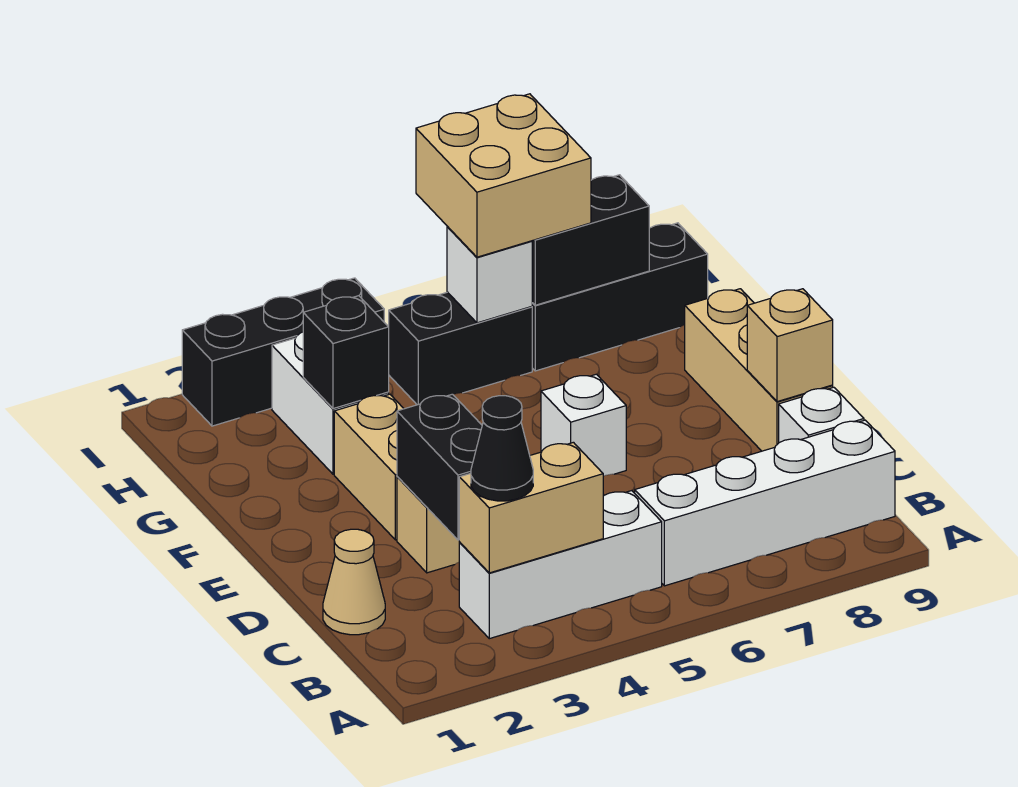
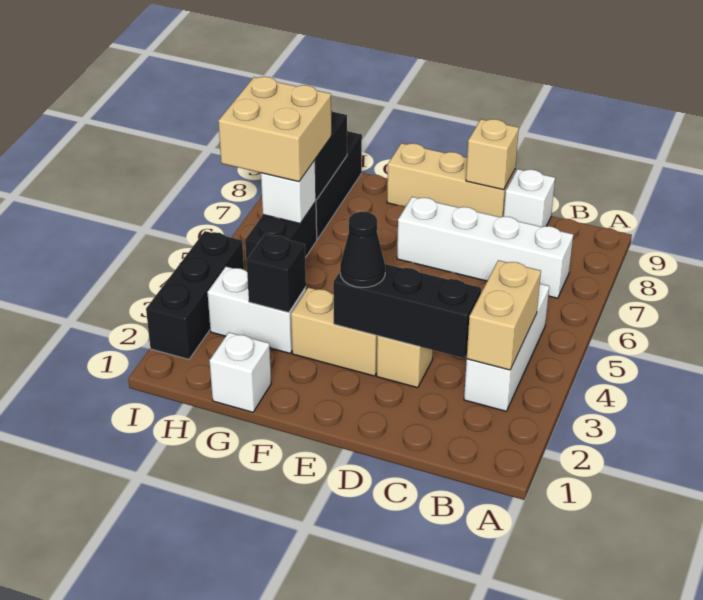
black 1x1 cone [471,396,533,501] -> black 1x1 cone moved to [340,212,385,288]
white 1x4 brick [635,420,895,586] -> white 1x4 brick turned to [397,197,573,298]
tan 1x1 cone [323,529,385,635] -> none
black 1x2 brick [397,394,482,540] -> black 1x3 brick [333,264,481,358]
white 1x1 brick [541,374,626,476] -> white 1x1 brick moved to [209,332,271,412]

